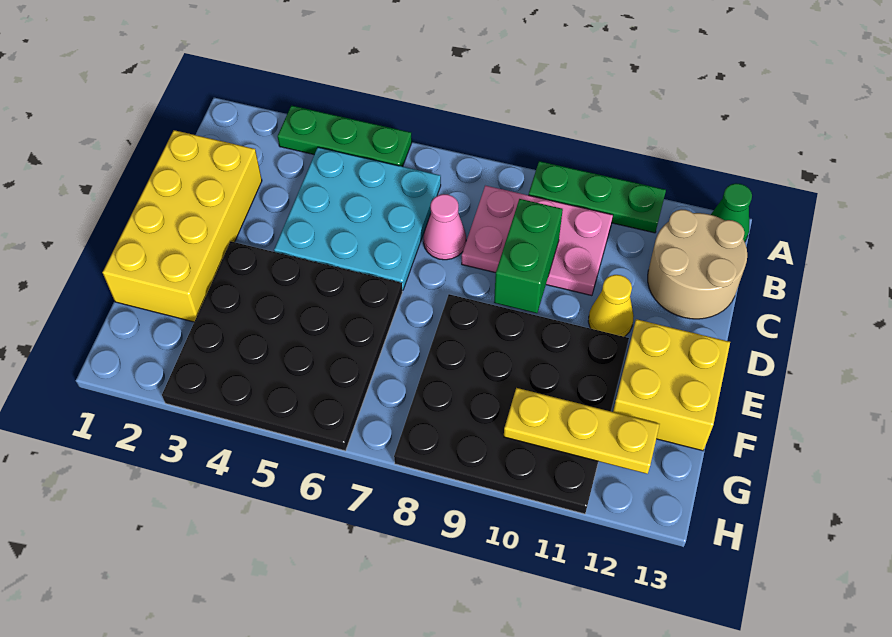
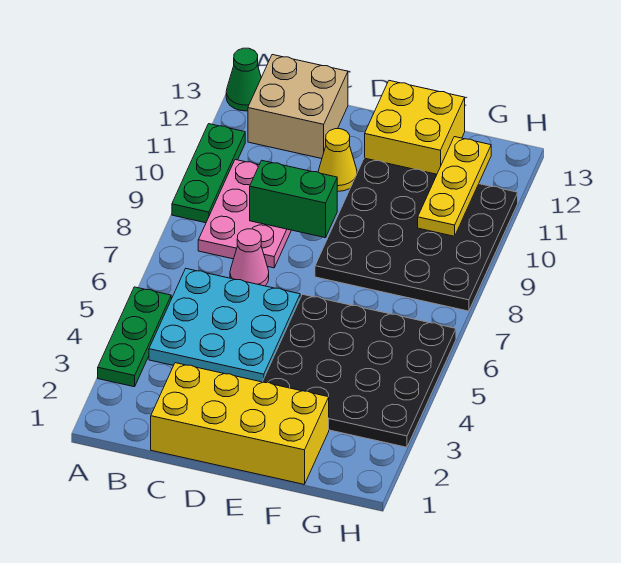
tan 2x2 round brick [648,209,747,319] -> tan 2x2 brick [248,55,348,159]

